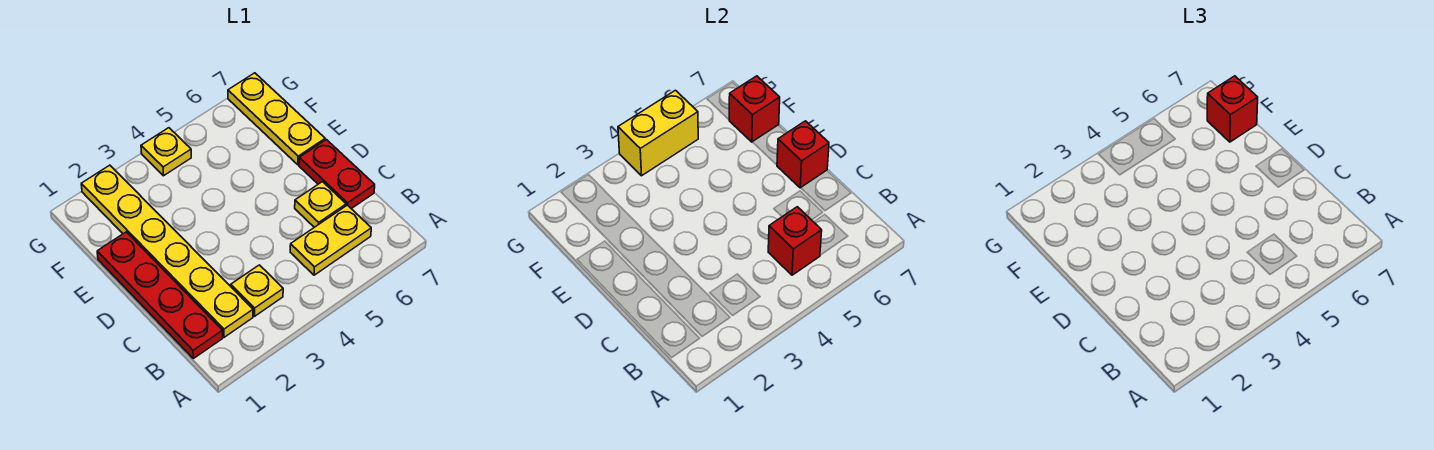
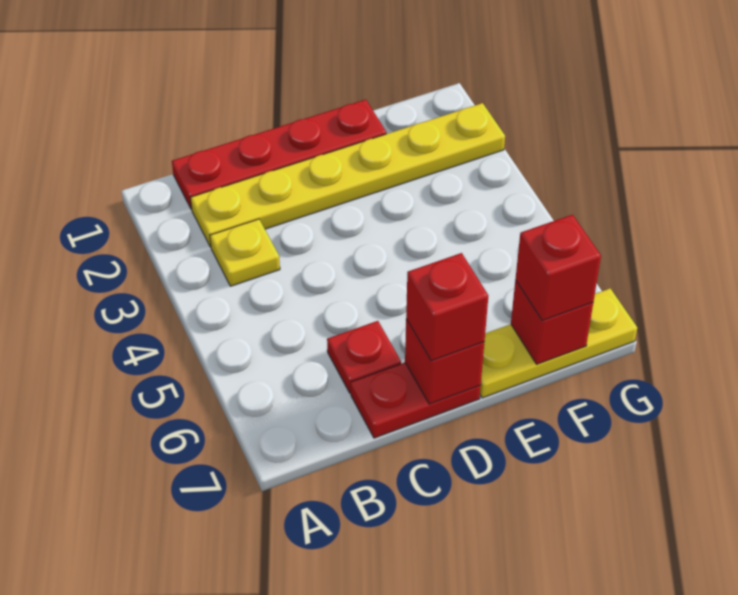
yellow 1x2 plate [290,205,371,275] -> none
red 1x1 brick [768,207,822,275] -> red 1x1 brick moved to [406,253,488,361]
yellow 1x1 plate [295,182,346,227] -> red 1x1 plate [327,321,401,393]
yellow 1x1 plate [141,128,191,176] -> none
yellow 1x2 brick [618,90,698,176] -> none

